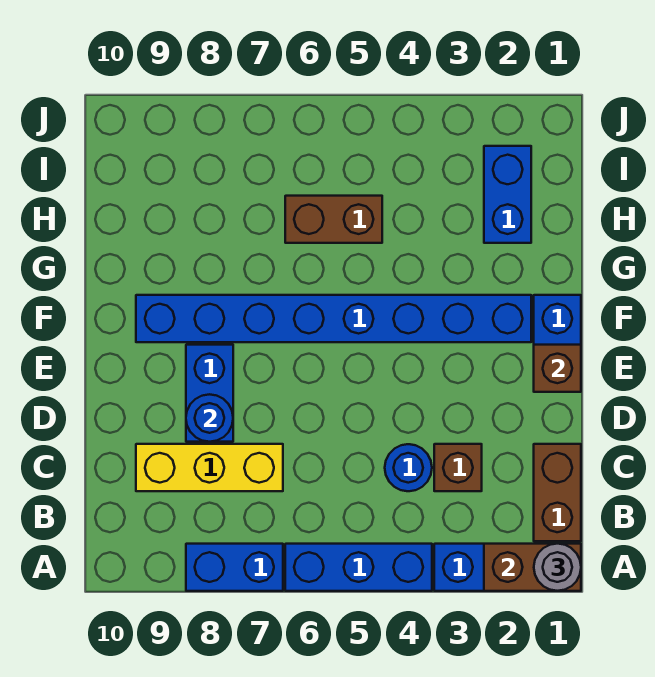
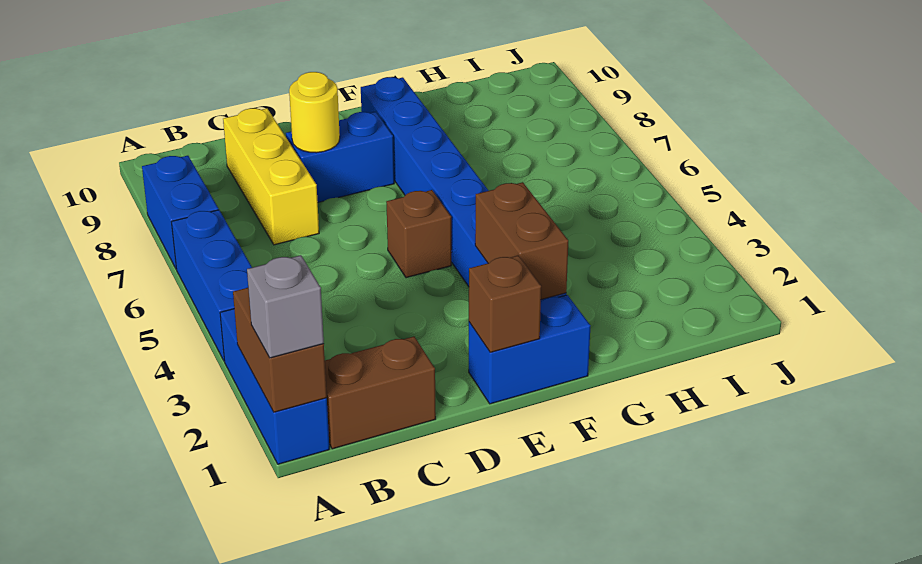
grey 1x1 round brick [534,544,581,591] -> grey 1x1 brick [247,255,324,358]
brown 1x1 brick [434,444,482,491] -> brown 1x1 brick moved to [386,190,451,278]
blue 1x1 round brick [385,444,432,491] -> none
blue 1x1 round brick [186,394,233,442] -> yellow 1x1 round brick [289,72,340,153]
blue 1x2 brick [484,146,531,243] -> none
brown 1x2 brick [285,196,382,243] -> brown 1x2 brick moved to [475,182,568,300]

